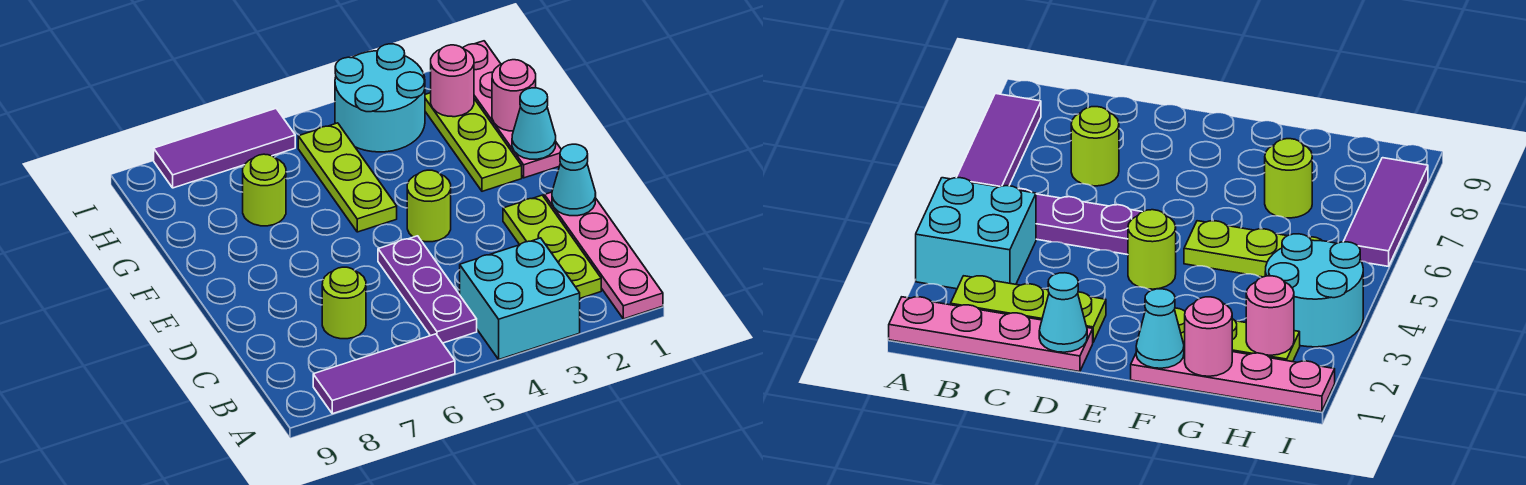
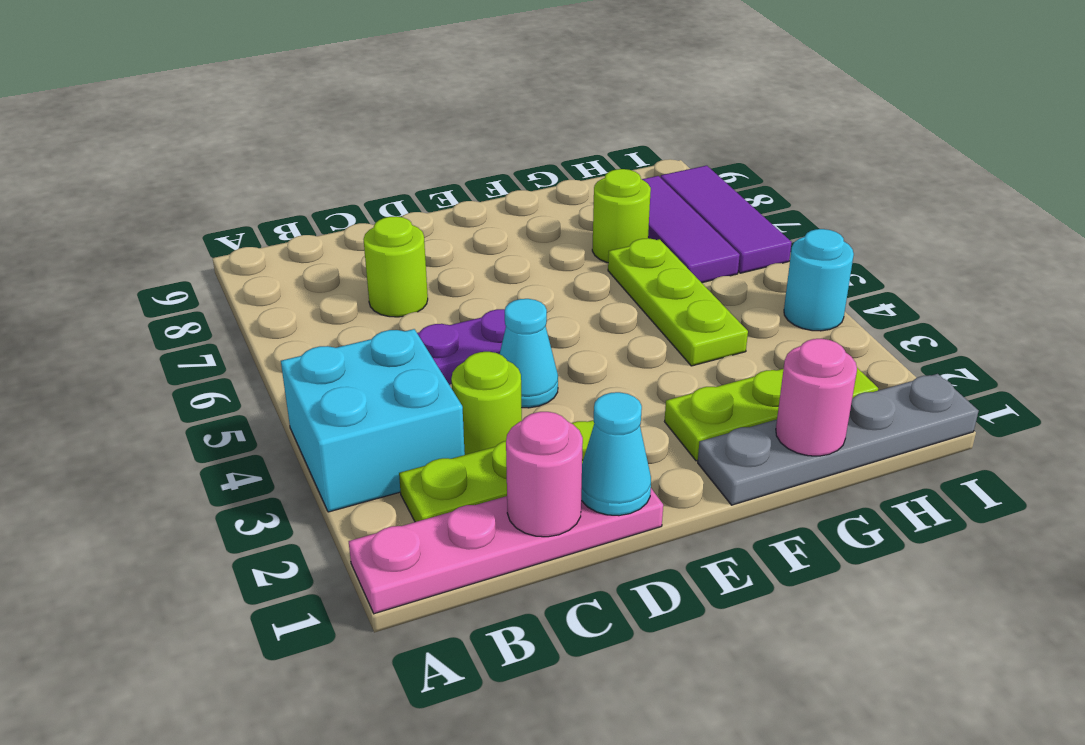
purple 1x3 tile [313,334,455,414] -> purple 1x3 tile moved to [642,176,740,283]
lime 1x1 round brick [407,170,451,242] -> lime 1x1 round brick moved to [451,352,522,455]
pink 1x4 plate [463,41,561,178] -> grey 1x4 plate [698,374,978,505]
cyan 1x1 cone [512,88,556,159] -> cyan 1x1 cone moved to [500,299,558,408]
lime 1x3 plate [298,123,397,232] -> lime 1x3 plate turned to [608,238,748,366]
pink 1x1 round brick [431,45,474,117] -> pink 1x1 round brick moved to [506,412,583,537]
cyan 2x2 round brick [335,44,425,152] -> cyan 1x1 round brick [784,229,854,331]

